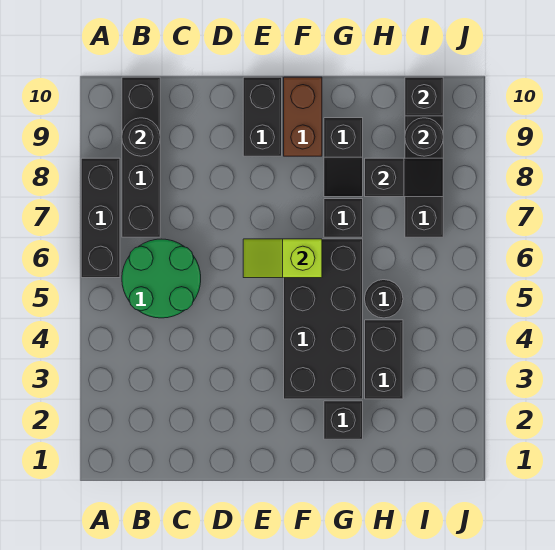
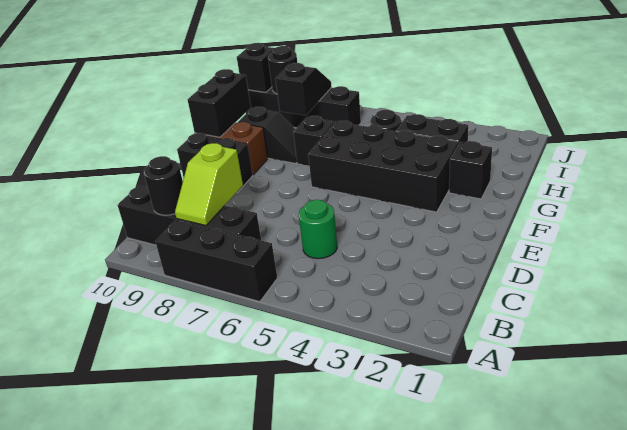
green 2x2 round brick [122,239,201,318] -> green 1x1 round brick [299,200,337,259]
lime 1x2 slope [243,239,322,278] -> lime 1x2 slope moved to [175,143,243,226]
none -> black 1x2 brick [188,69,251,137]

